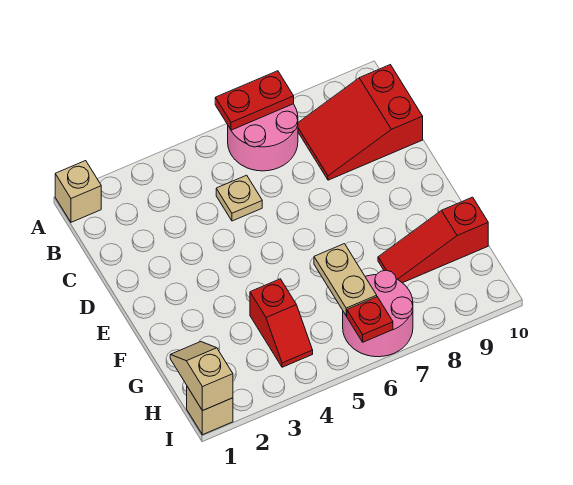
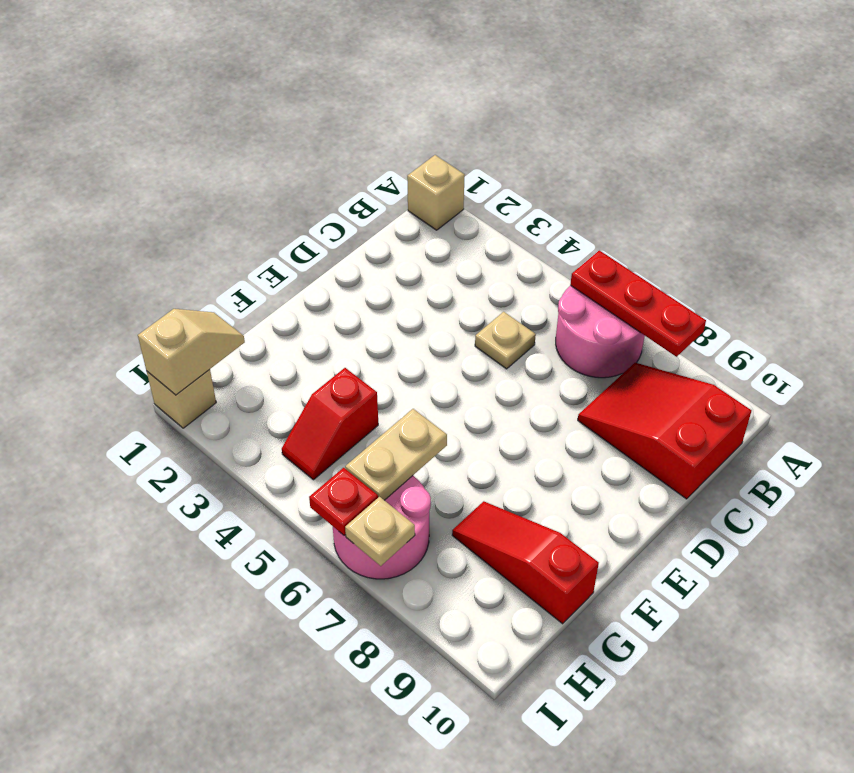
red 1x2 plate [215,71,294,130] -> red 1x3 plate [570,250,706,357]
none -> tan 1x1 plate [345,497,415,566]

